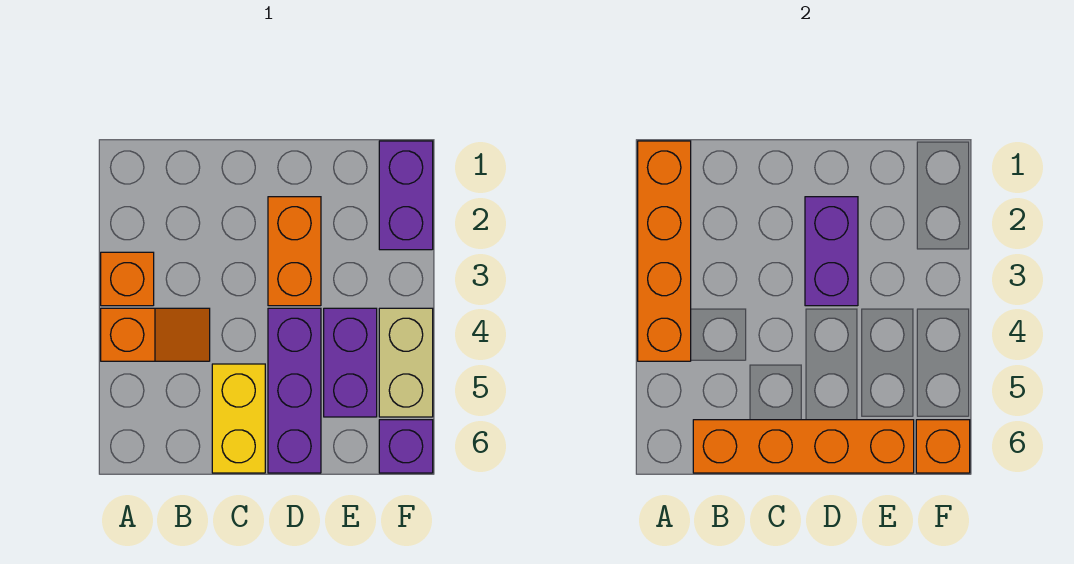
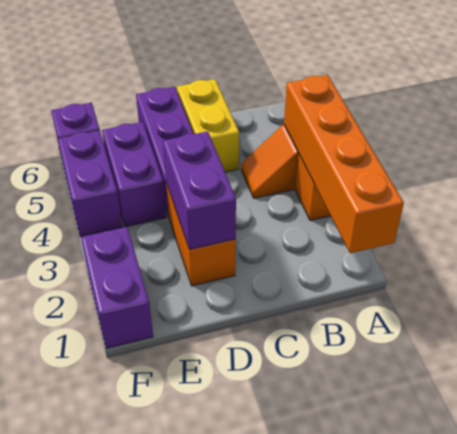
orange 1x4 brick [693,420,914,473] -> none
tan 1x2 brick [379,308,433,417] -> purple 1x2 brick [58,130,122,237]
orange 1x1 brick [916,420,970,473] -> none

